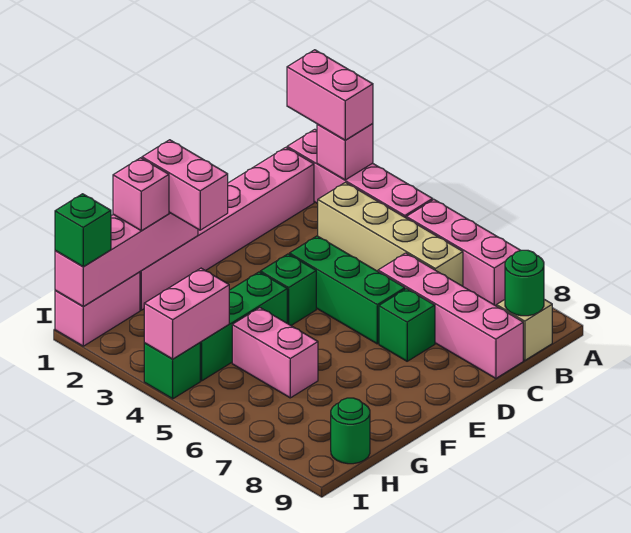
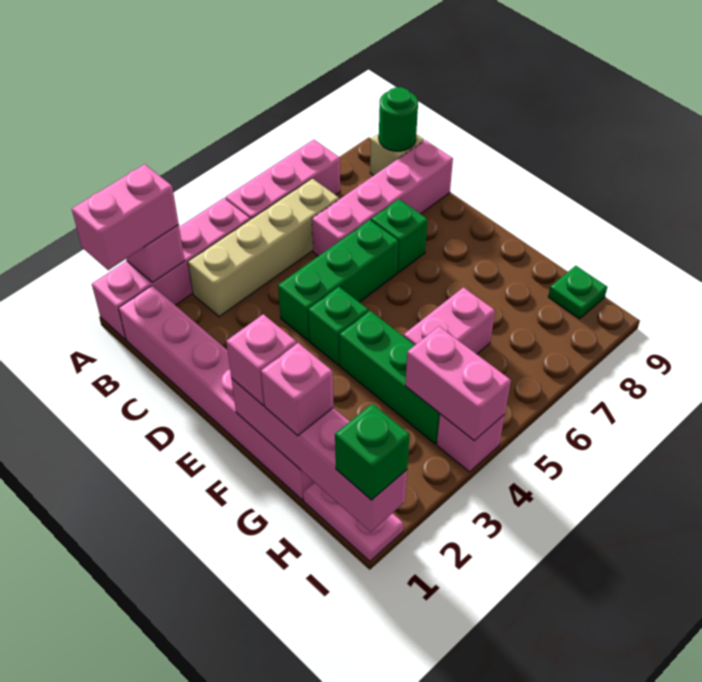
pink 1x2 brick [142,140,228,230] -> pink 1x1 brick [226,314,297,405]
pink 1x2 brick [55,272,140,346] -> pink 1x2 plate [303,482,403,561]
green 1x1 round brick [331,398,370,464] -> green 1x1 plate [548,266,607,319]
green 1x1 brick [144,343,200,399] -> pink 1x1 brick [437,414,505,472]

